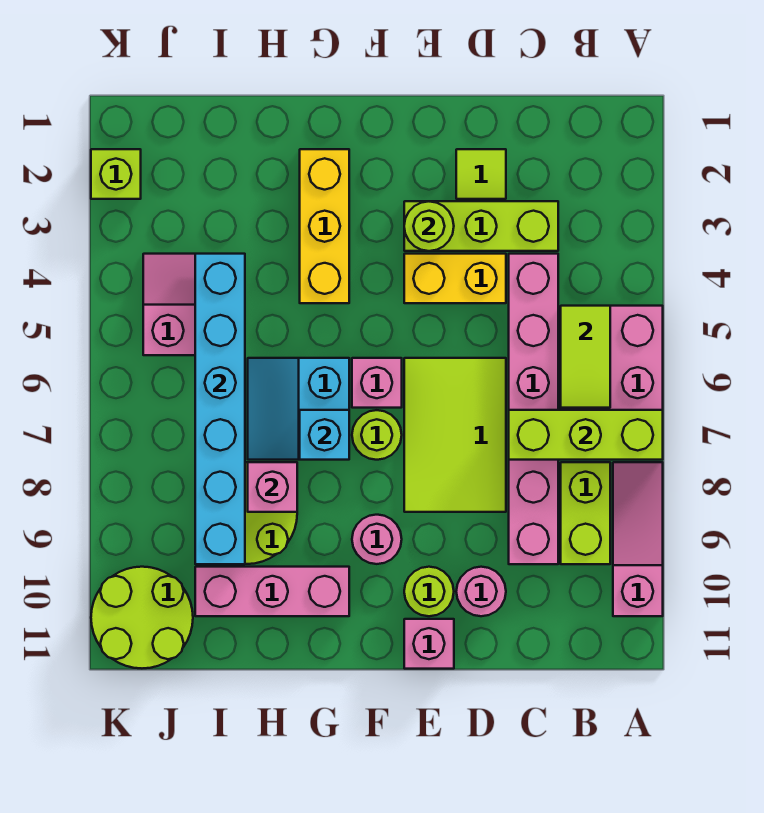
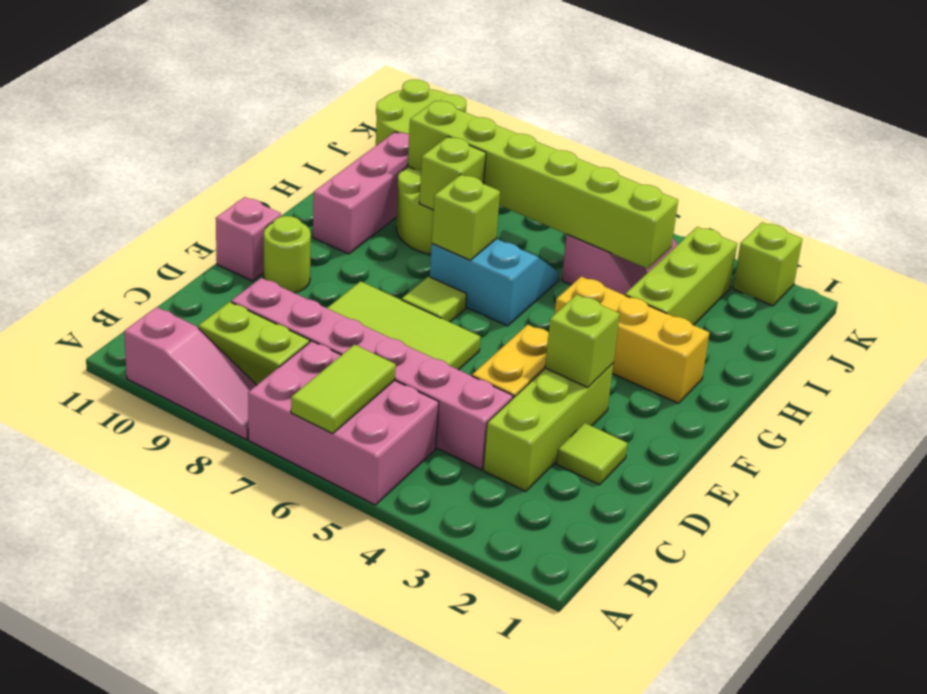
lime 1x3 brick [509,410,663,460] -> lime 1x3 brick moved to [625,227,737,325]
lime 1x2 tile [561,306,610,408] -> lime 1x2 tile turned to [291,345,396,434]
pink 1x1 round brick [456,567,506,616] -> none
lime 1x1 round brick [404,201,454,251] -> lime 1x1 brick [545,295,620,387]
pink 1x1 brick [352,358,402,408] -> none
lime 1x1 round brick [352,410,402,460] -> lime 1x1 tile [402,277,467,322]
pink 1x1 round brick [352,515,402,564] -> none
cyan 1x1 brick [300,410,349,460] -> lime 1x1 brick [432,175,500,260]
pink 1x1 brick [248,462,297,512] -> lime 1x1 brick [419,137,486,210]
cyan 1x6 brick [195,254,245,564] -> lime 1x6 brick [408,100,678,269]

